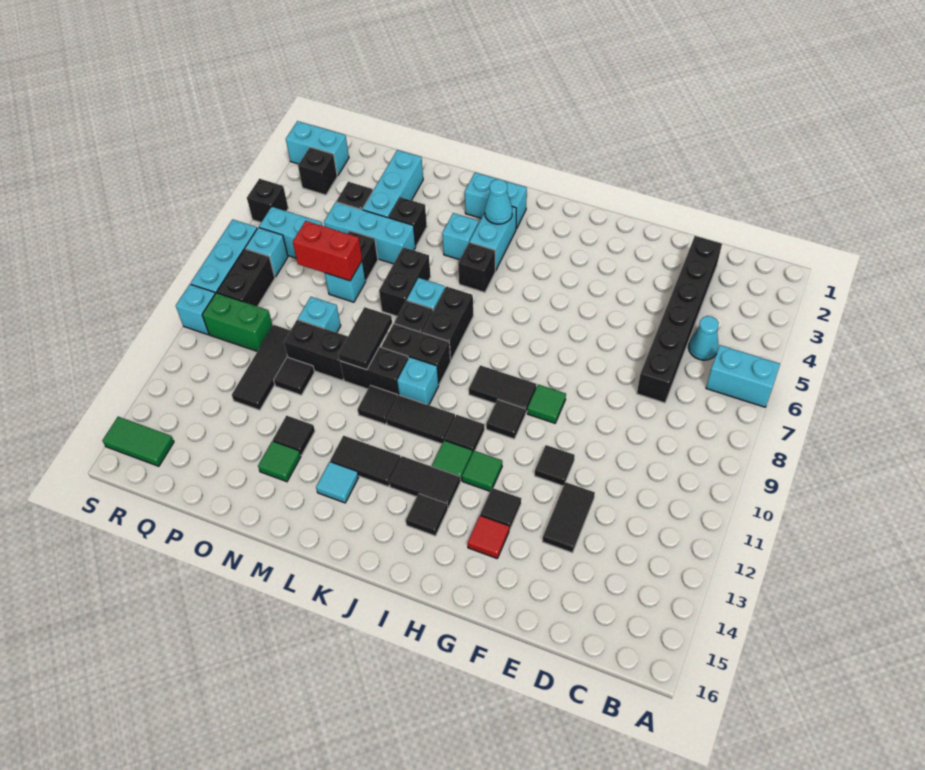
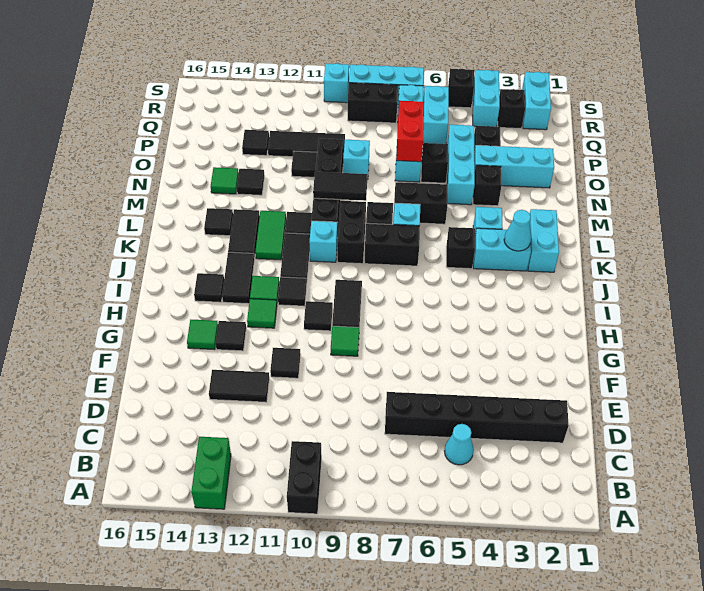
cyan 1x2 brick [706,345,780,407] -> cyan 1x2 brick moved to [472,70,500,127]
none -> black 1x2 brick [287,441,322,514]
red 1x1 tile [468,516,509,558] -> green 1x1 tile [187,320,218,350]
cyan 1x1 tile [316,462,359,503] -> black 1x1 tile [204,208,233,236]
none -> black 1x1 tile [242,130,269,156]
green 1x2 brick [202,293,273,352] -> green 1x2 brick moved to [191,437,231,509]
green 1x2 tile [102,417,174,466] -> green 1x2 tile moved to [255,211,286,260]

